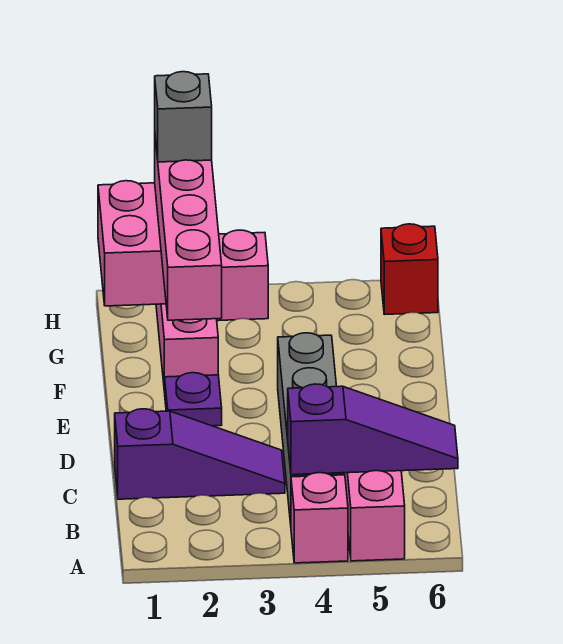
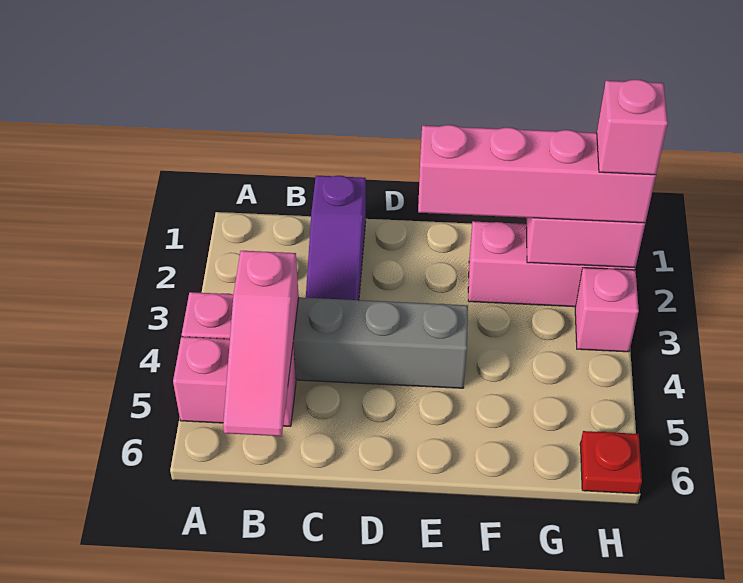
purple 1x3 slope [288,384,458,475] -> pink 1x3 slope [223,251,299,436]
purple 1x1 plate [165,373,222,426] -> none
grey 1x1 brick [155,72,212,162] -> pink 1x1 brick [597,80,668,175]
red 1x1 brick [381,224,438,314] -> red 1x1 plate [580,431,642,494]

